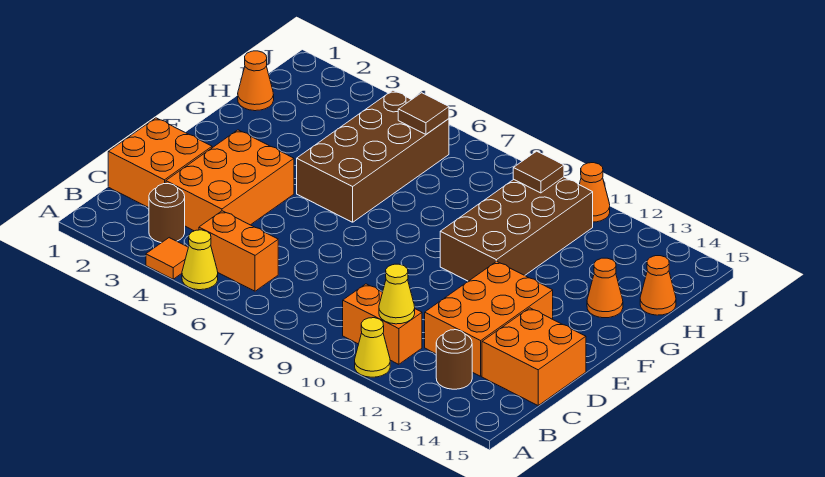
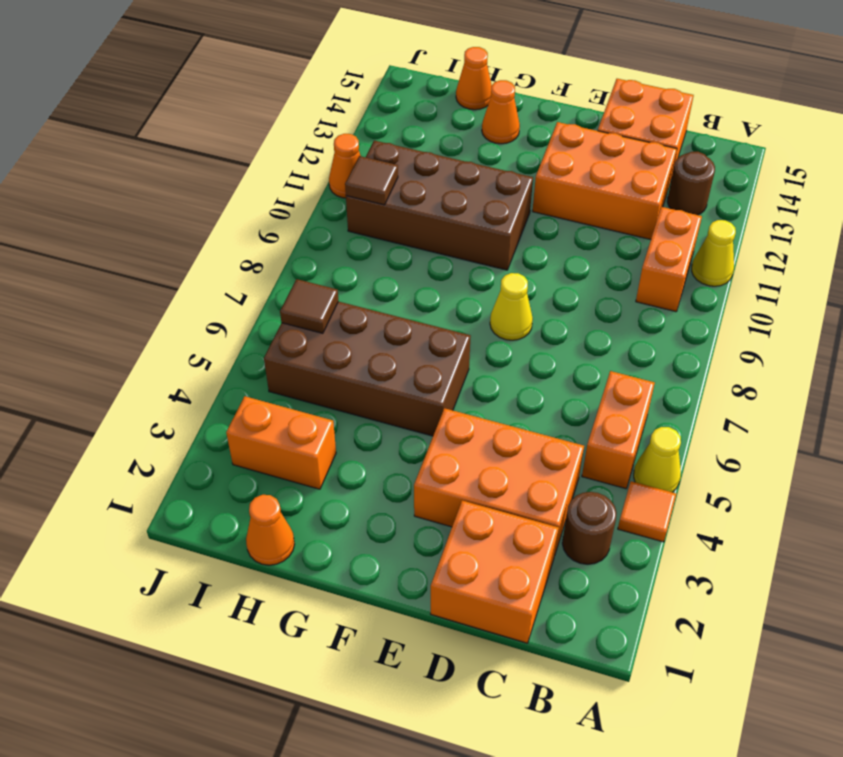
yellow 1x1 cone [379,264,415,324] -> yellow 1x1 cone moved to [490,273,533,340]
none -> orange 1x2 brick [226,396,336,489]

